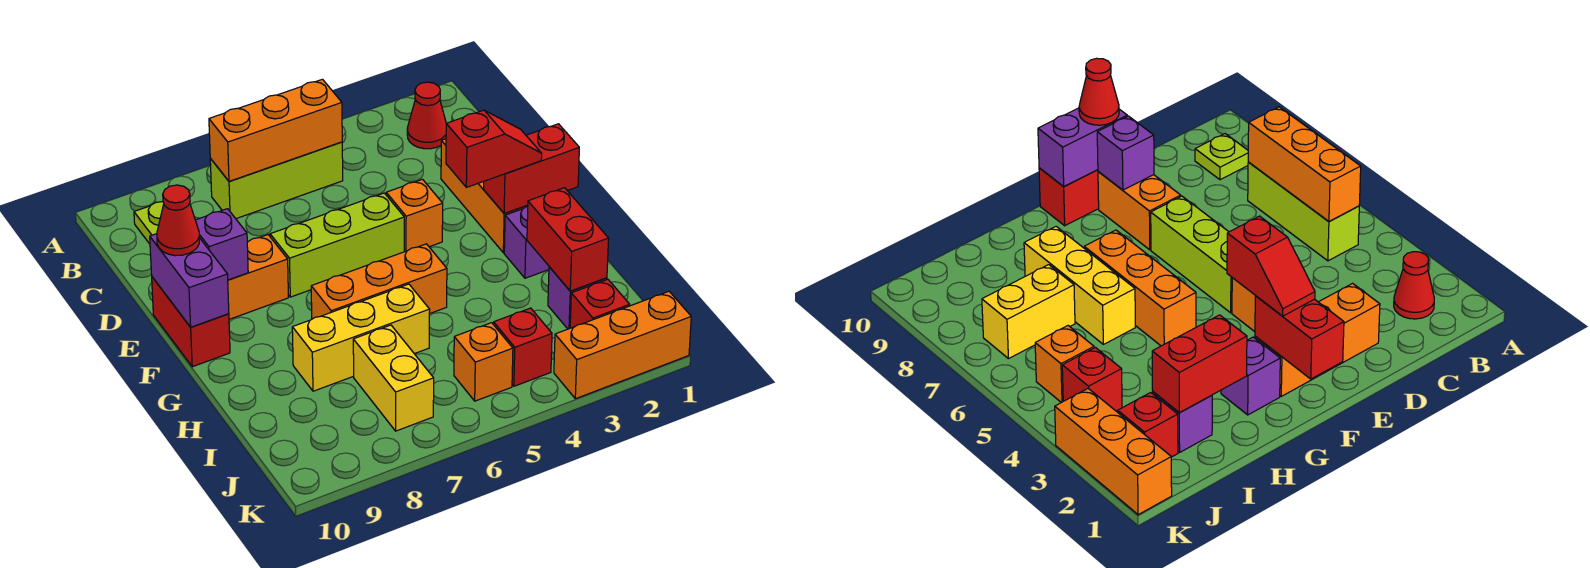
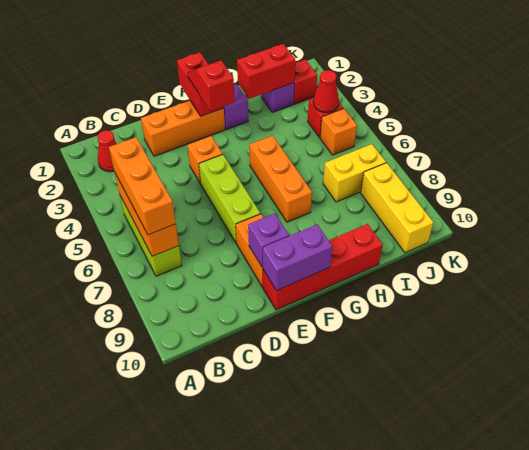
lime 1x1 plate [134,202,164,244] -> none
red 1x2 brick [152,277,230,367] -> red 1x4 brick [263,224,383,310]
red 1x1 cone [157,185,199,256] -> red 1x1 cone moved to [313,70,339,112]
yellow 1x3 brick [292,284,430,391] -> yellow 1x3 brick moved to [361,163,433,253]
orange 1x3 brick [554,291,691,399] -> orange 1x3 brick moved to [109,137,176,235]

